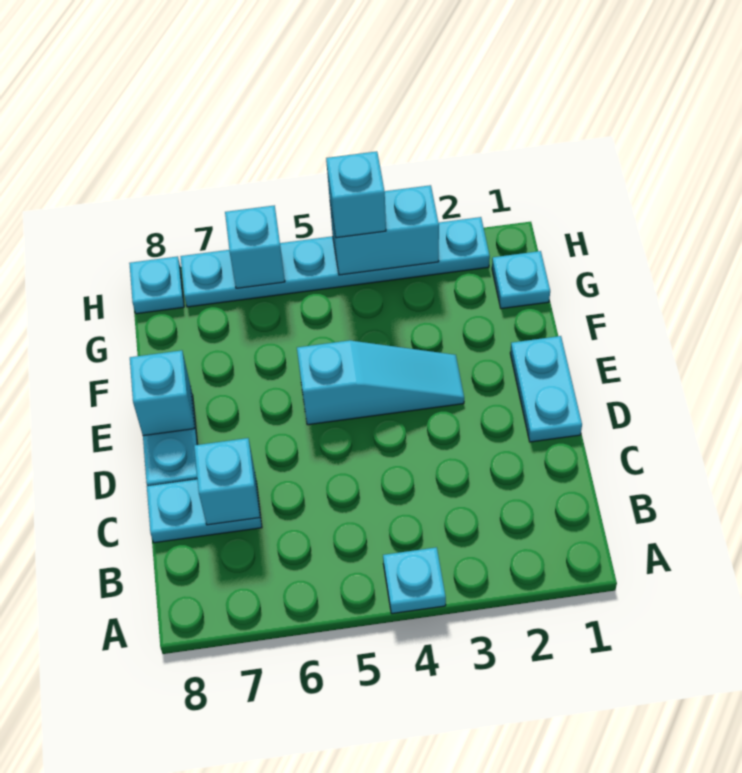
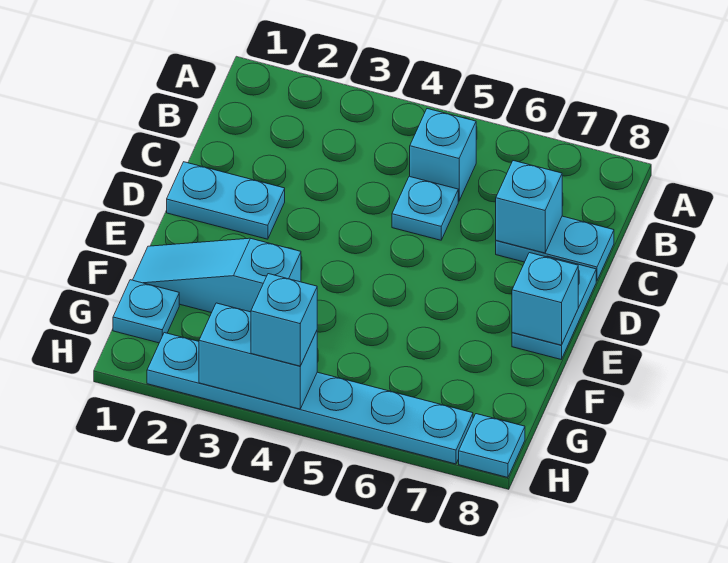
cyan 1x1 plate [383,547,446,614] -> cyan 1x1 plate moved to [392,176,458,240]
cyan 1x2 plate [510,336,582,442] -> cyan 1x2 plate turned to [167,162,285,239]
cyan 1x3 slope [297,340,464,425] -> cyan 1x3 slope moved to [133,238,301,313]
cyan 1x1 brick [225,205,285,288] -> cyan 1x1 brick moved to [410,109,476,201]

